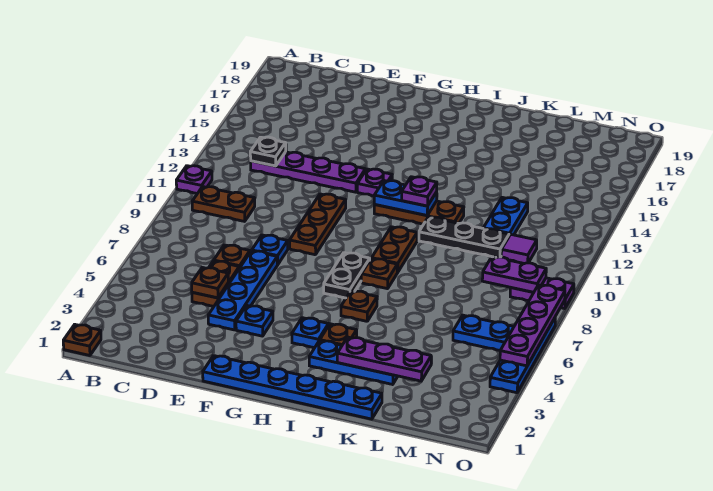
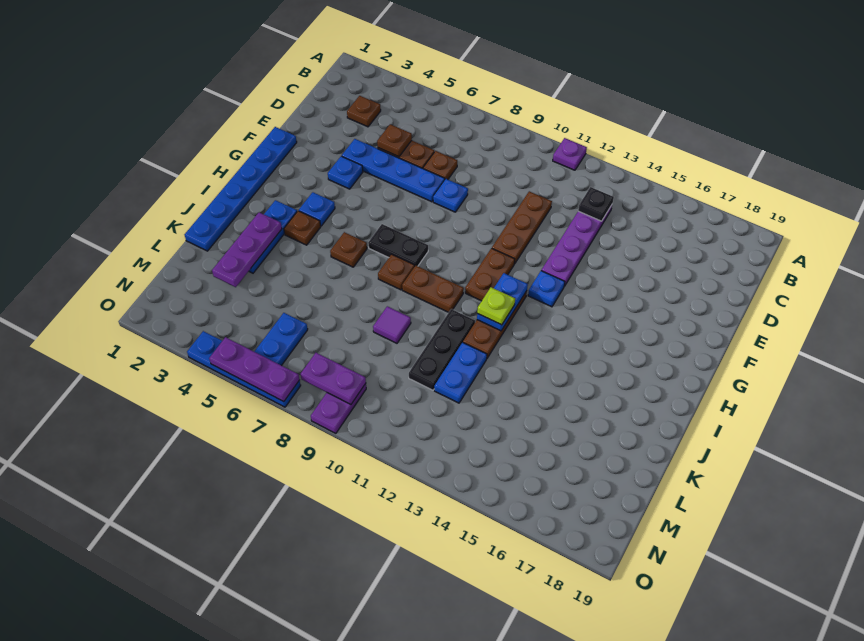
brown 1x1 plate [63,325,101,355] -> brown 1x1 plate moved to [347,96,381,127]
brown 1x2 plate [192,187,255,221] -> brown 1x2 plate moved to [465,248,515,301]
brown 1x3 plate [290,194,346,255] -> brown 1x3 plate turned to [492,191,552,264]
purple 1x1 plate [357,169,392,196] -> blue 1x1 plate [528,271,565,307]
purple 1x1 plate [402,177,437,206] -> lime 1x1 plate [477,287,515,325]
blue 1x2 plate [483,197,528,236] -> blue 1x2 plate turned to [434,342,487,403]
purple 1x2 plate [482,257,546,292] -> purple 1x2 plate turned to [301,353,366,404]
purple 1x1 tile [501,235,537,264] -> purple 1x1 tile moved to [373,306,411,343]
purple 1x4 plate [500,285,565,366] -> purple 1x3 plate [209,337,299,402]

